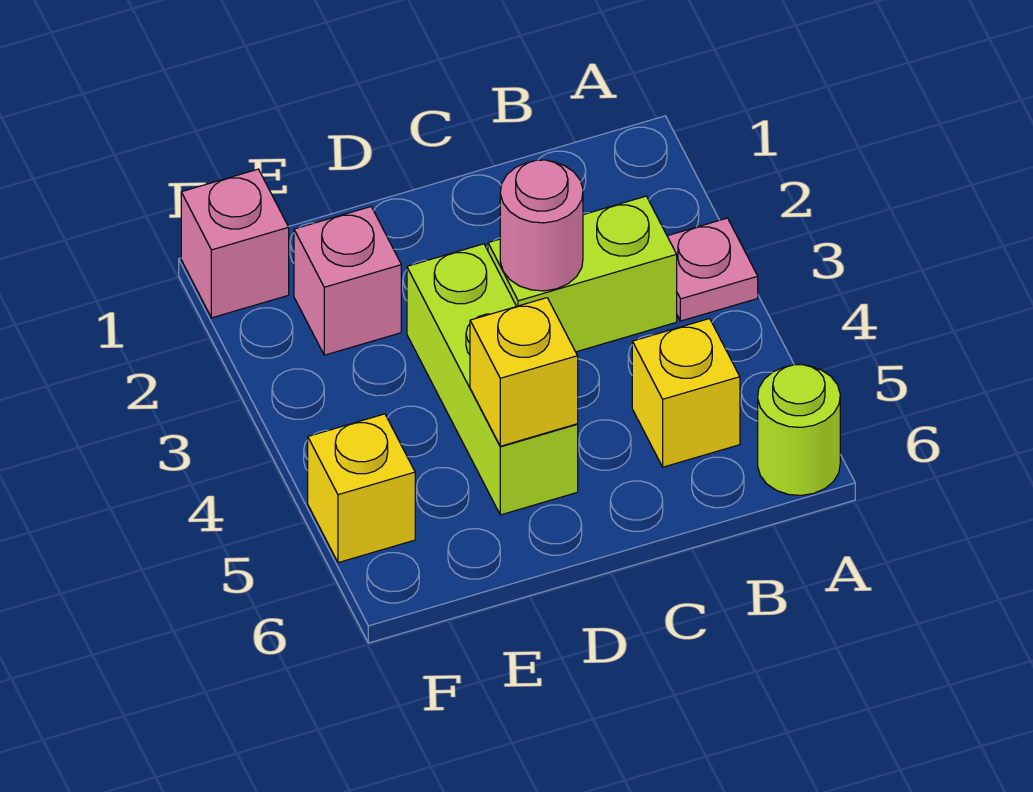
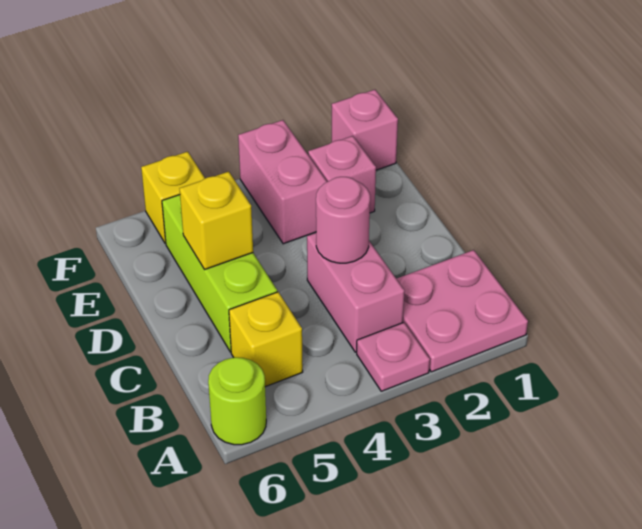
none -> pink 2x2 plate [396,250,528,372]
lime 1x2 brick [488,196,677,352] -> pink 1x2 brick [307,233,405,352]
lime 1x3 brick [407,244,578,515] -> lime 1x3 brick turned to [162,195,277,352]
none -> pink 1x2 brick [238,120,327,244]

